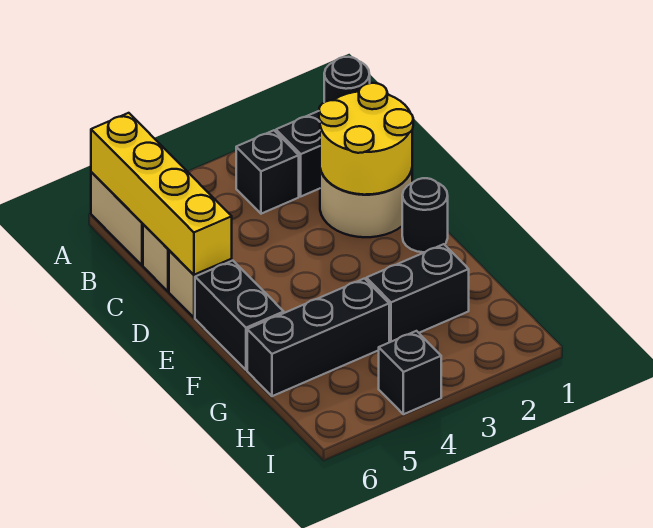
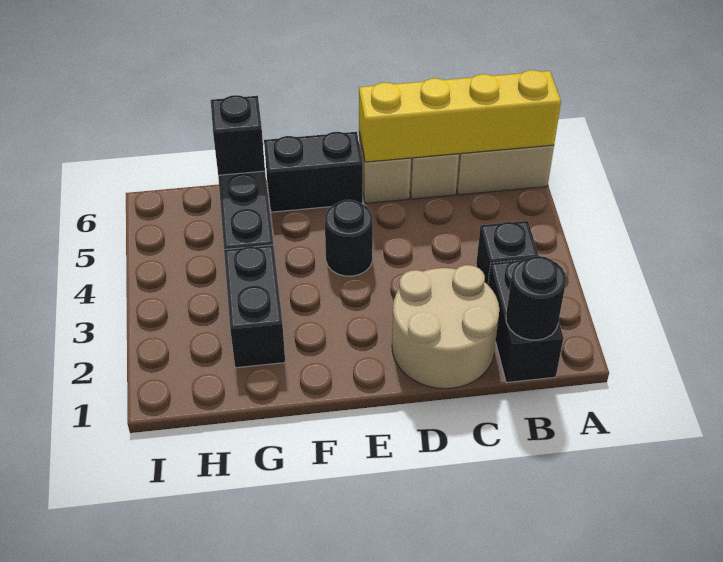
yellow 2x2 round brick [319,83,413,195] -> none
black 1x1 round brick [402,178,448,252] -> black 1x1 round brick moved to [325,200,373,276]
black 1x1 brick [379,331,441,414] -> black 1x1 brick moved to [211,95,265,175]

